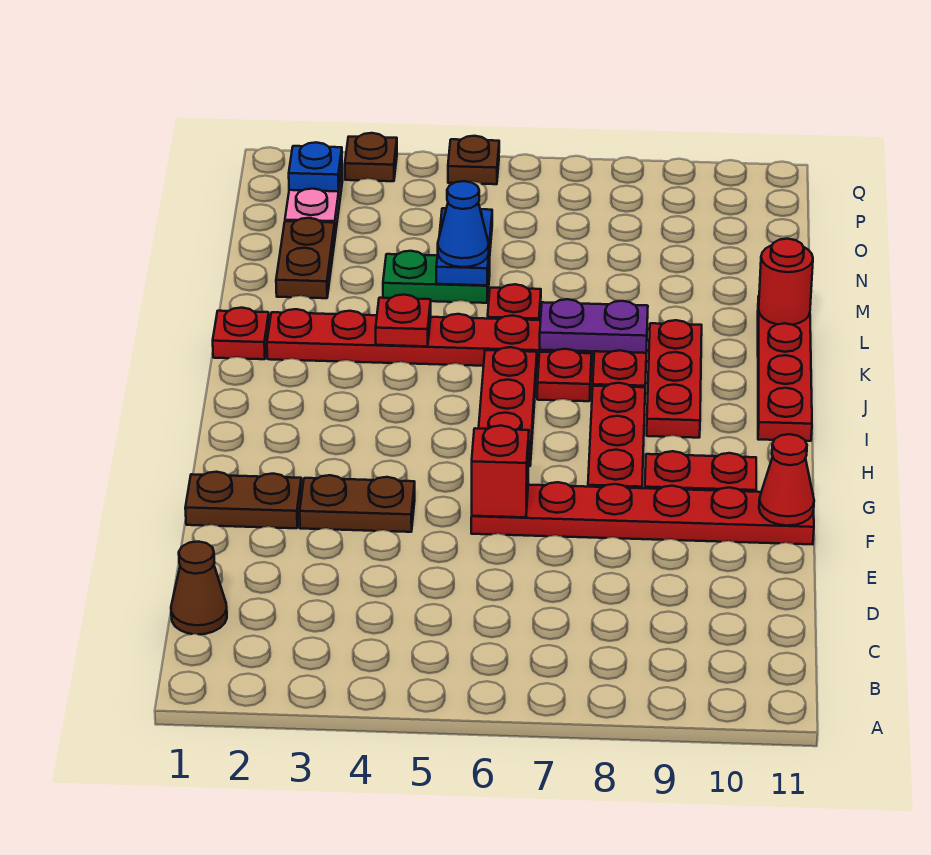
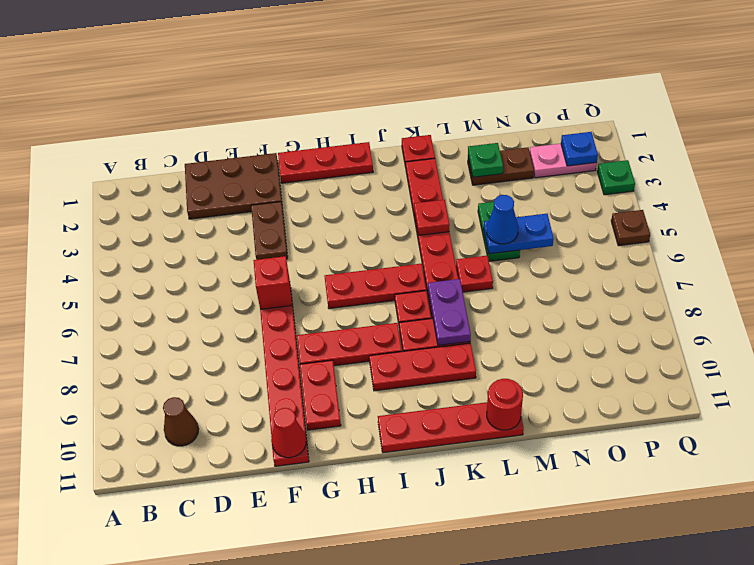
brown 1x1 cone [171,542,227,634] -> brown 1x1 cone moved to [163,397,199,446]
brown 1x2 plate [185,472,302,528] -> brown 2x3 plate [185,153,282,219]
none -> red 1x3 plate [278,142,373,183]
none -> green 1x1 plate [468,143,503,177]
brown 1x1 plate [345,133,397,181] -> green 1x1 plate [597,160,635,195]

